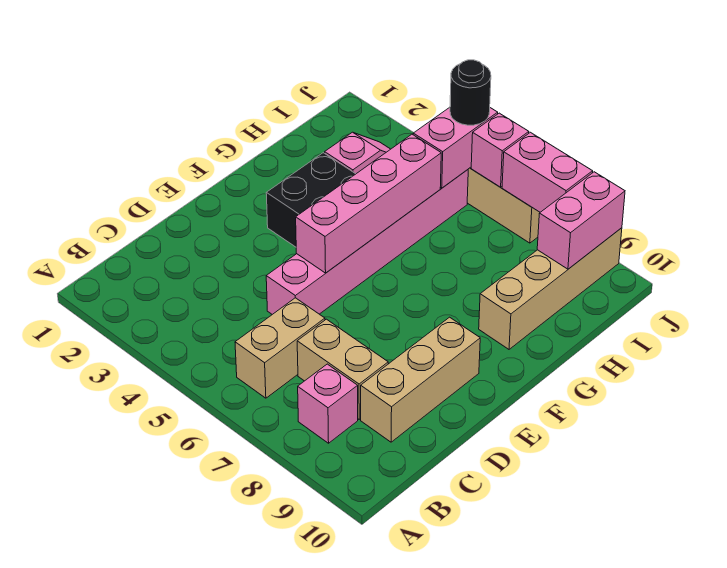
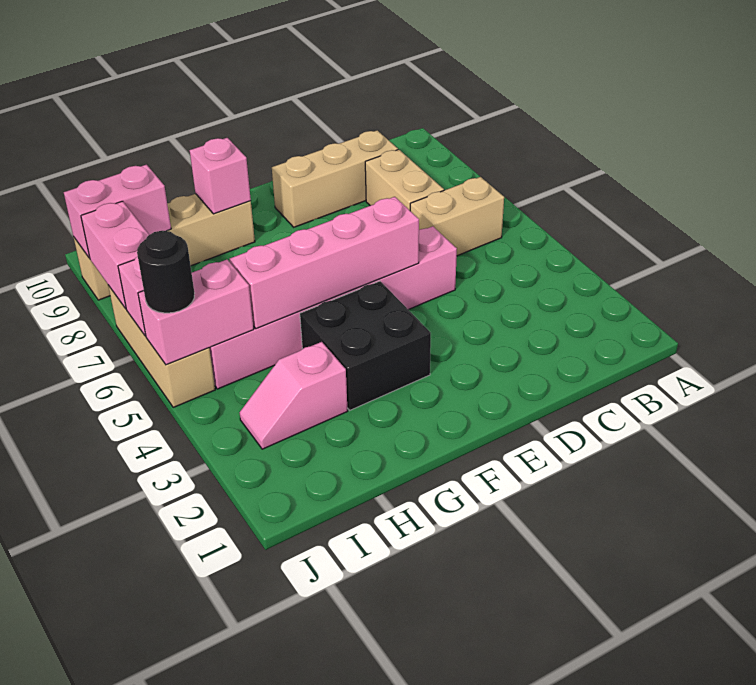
pink 1x1 brick [298,364,358,443] -> pink 1x1 brick moved to [190,138,251,214]

